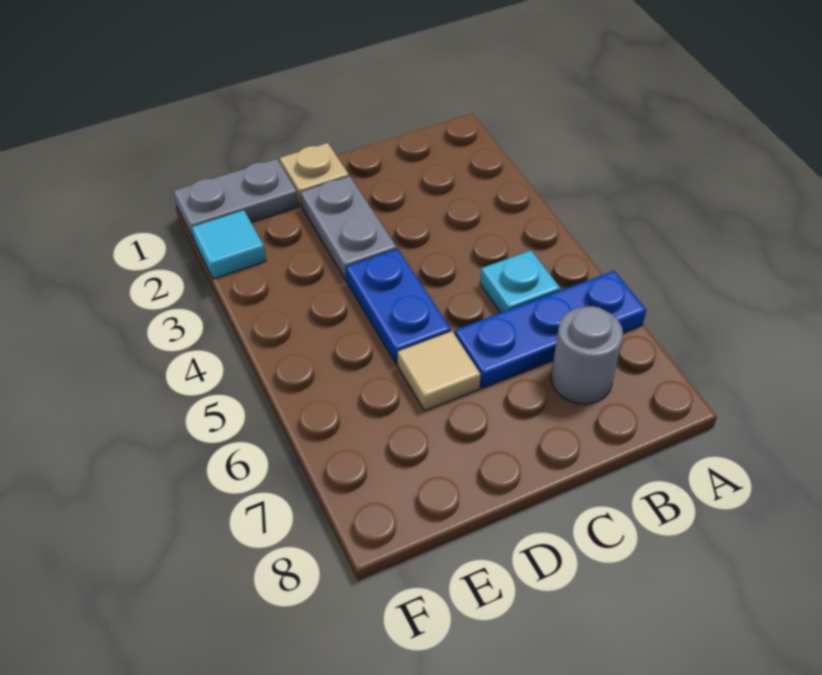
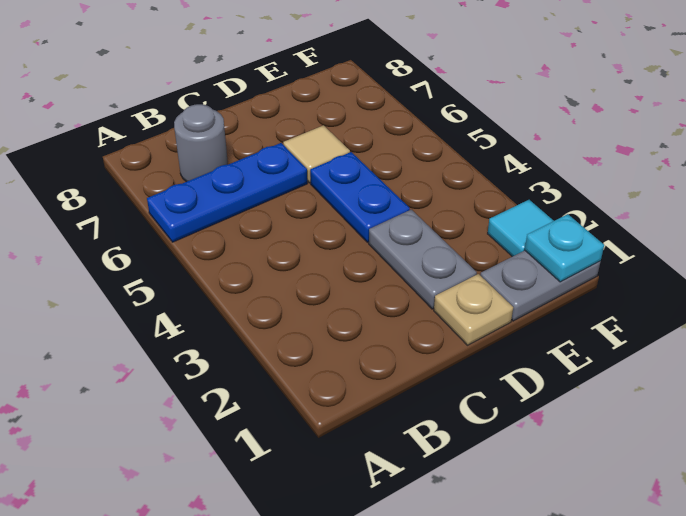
cyan 1x1 plate [480,250,560,313] -> cyan 1x1 plate moved to [525,214,604,282]

